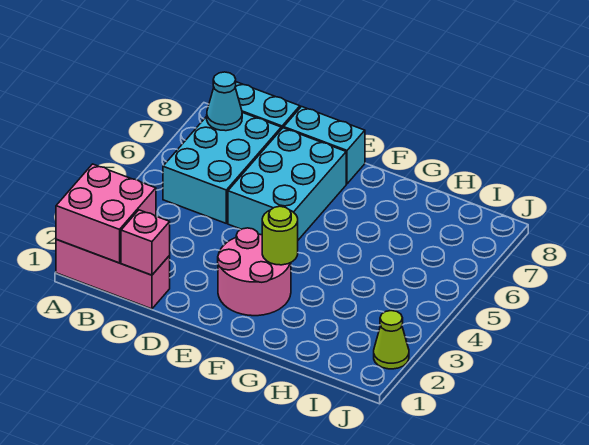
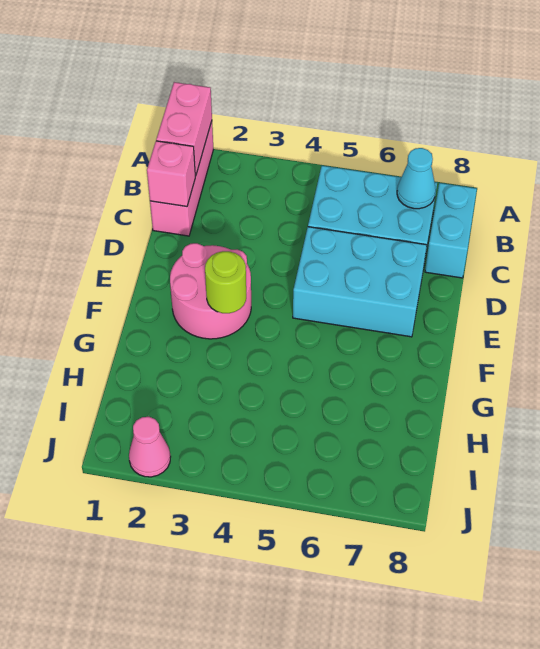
pink 2x2 brick [56,164,156,263] -> pink 1x2 brick [156,82,212,176]
cyan 1x2 brick [284,107,365,184] -> none
lime 1x1 cone [374,311,409,369] -> pink 1x1 cone [129,417,171,477]

